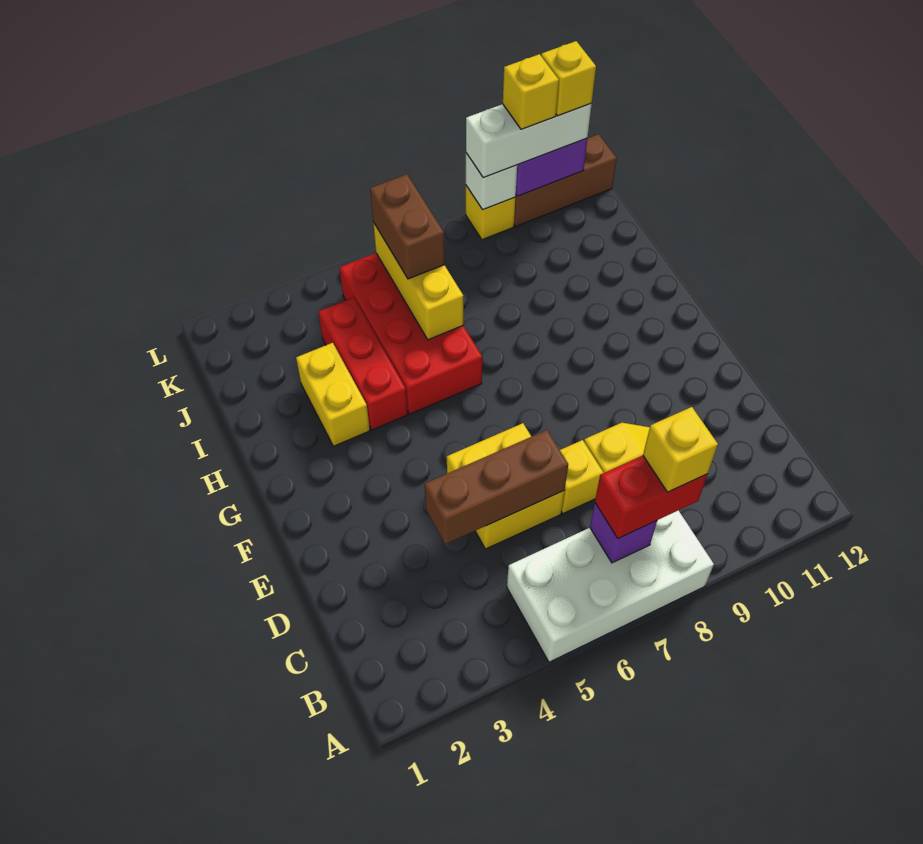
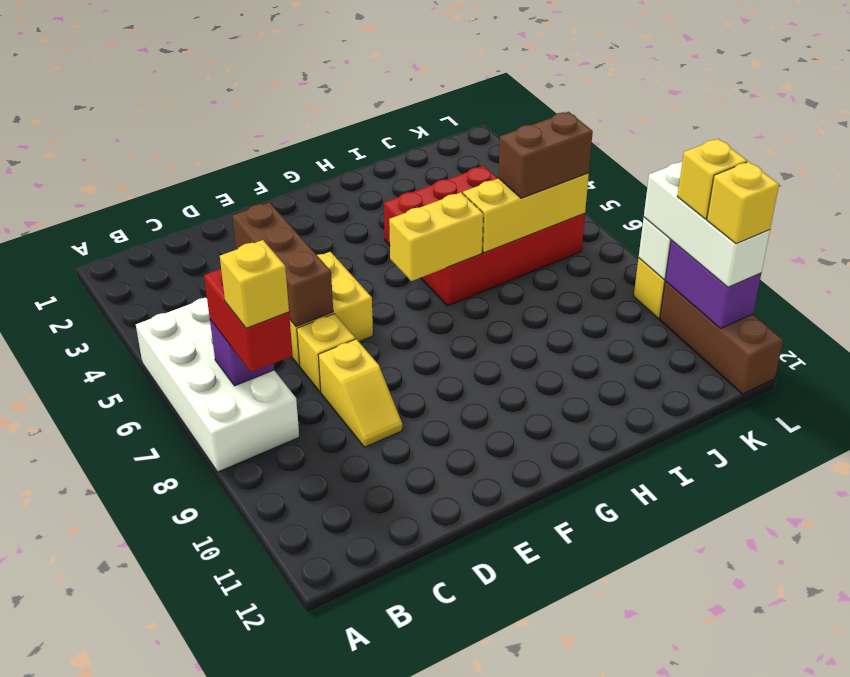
yellow 1x2 brick [296,343,370,446] -> yellow 1x2 brick moved to [389,192,483,281]

